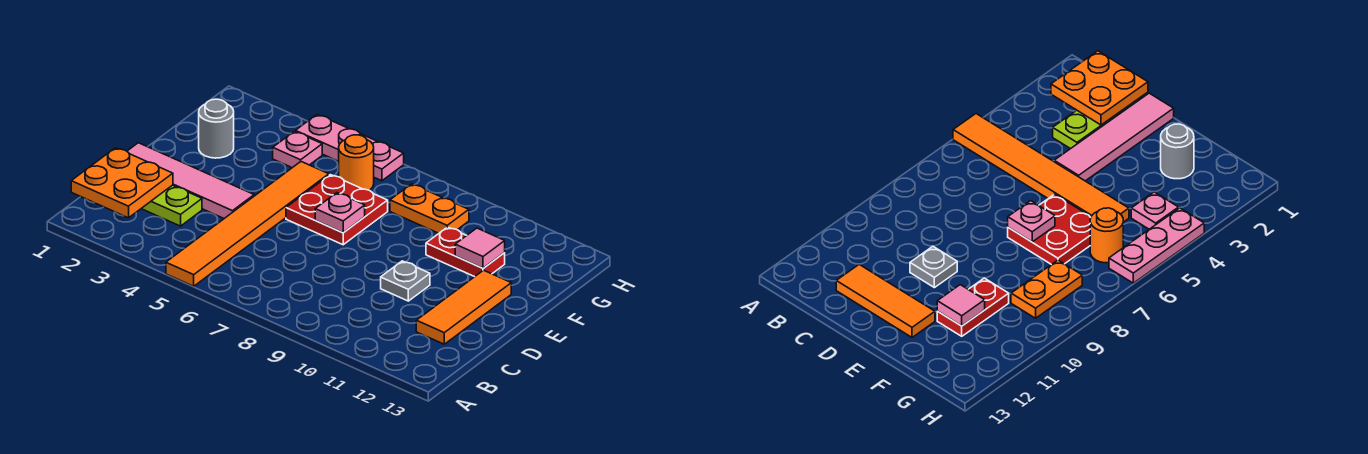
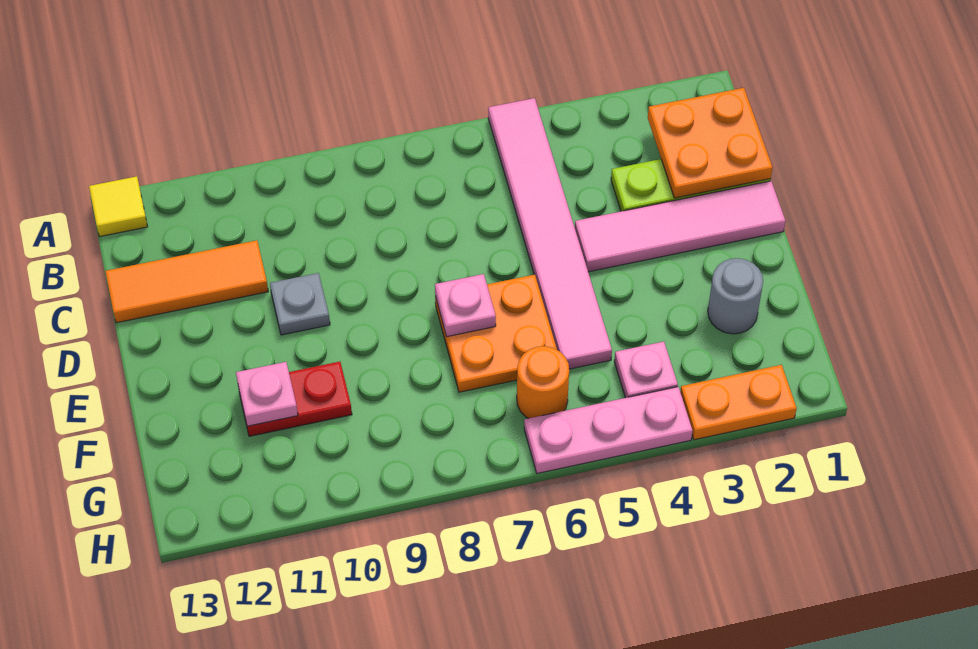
orange 1x6 tile [166,162,329,286] -> pink 1x6 tile [488,98,612,369]
none -> yellow 1x1 tile [89,176,148,237]
orange 1x3 tile [416,270,511,344] -> orange 1x3 tile turned to [105,240,268,323]
red 2x2 plate [286,175,388,245] -> orange 2x2 plate [435,275,557,392]
pink 1x1 tile [455,228,505,268] -> pink 1x1 plate [236,362,298,426]
orange 1x2 plate [390,184,469,233] -> orange 1x2 plate moved to [680,365,797,440]

